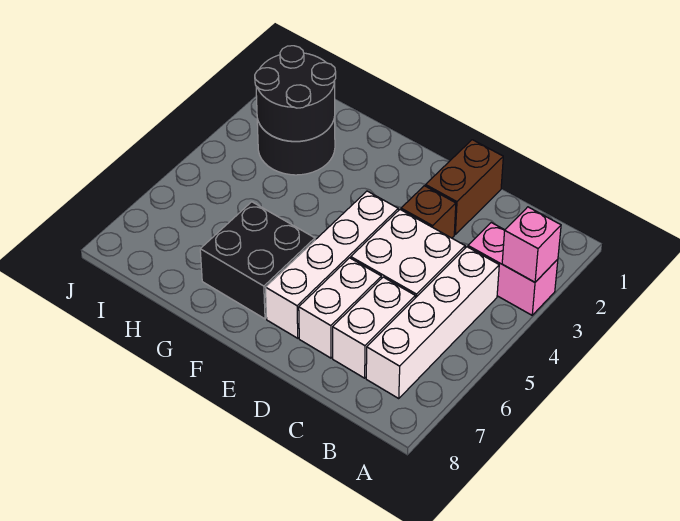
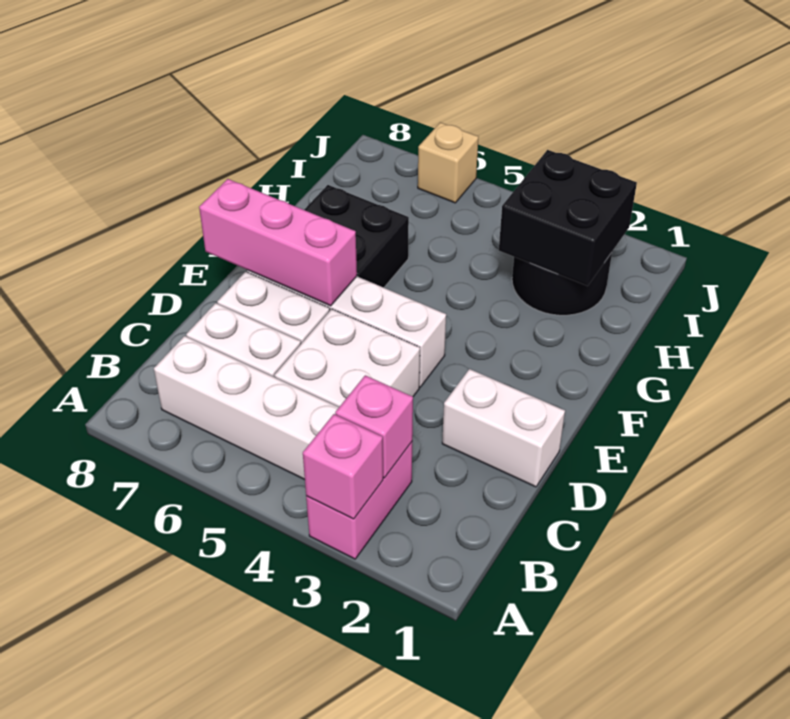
none -> pink 1x1 brick [335,375,413,478]
brown 1x2 brick [425,140,503,234] -> white 1x2 brick [442,369,565,487]
brown 1x1 brick [401,186,456,238] -> none
none -> pink 1x3 brick [199,179,357,306]
black 2x2 round brick [255,46,336,141] -> black 2x2 brick [499,150,637,286]
none -> tan 1x1 brick [418,122,479,203]

